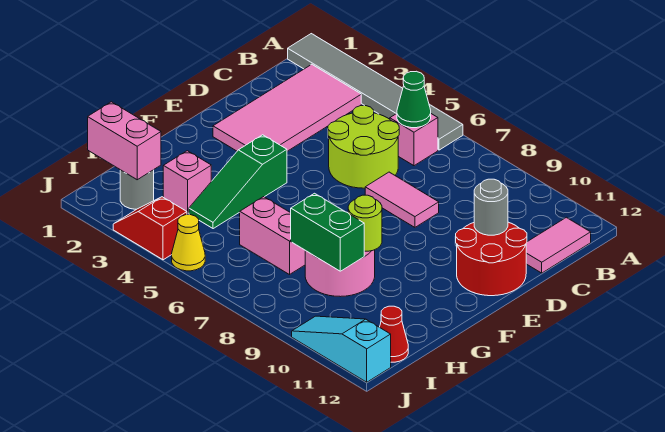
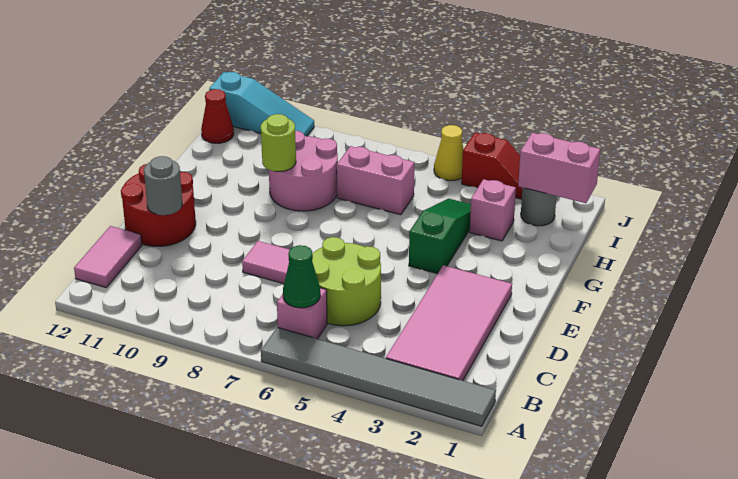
green 1x2 brick [291,193,364,271] -> none

